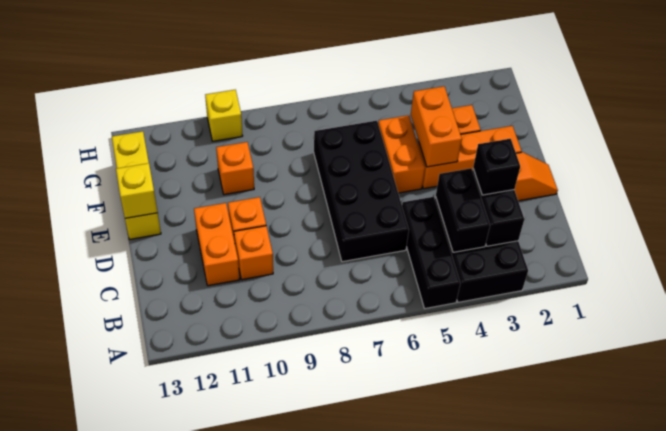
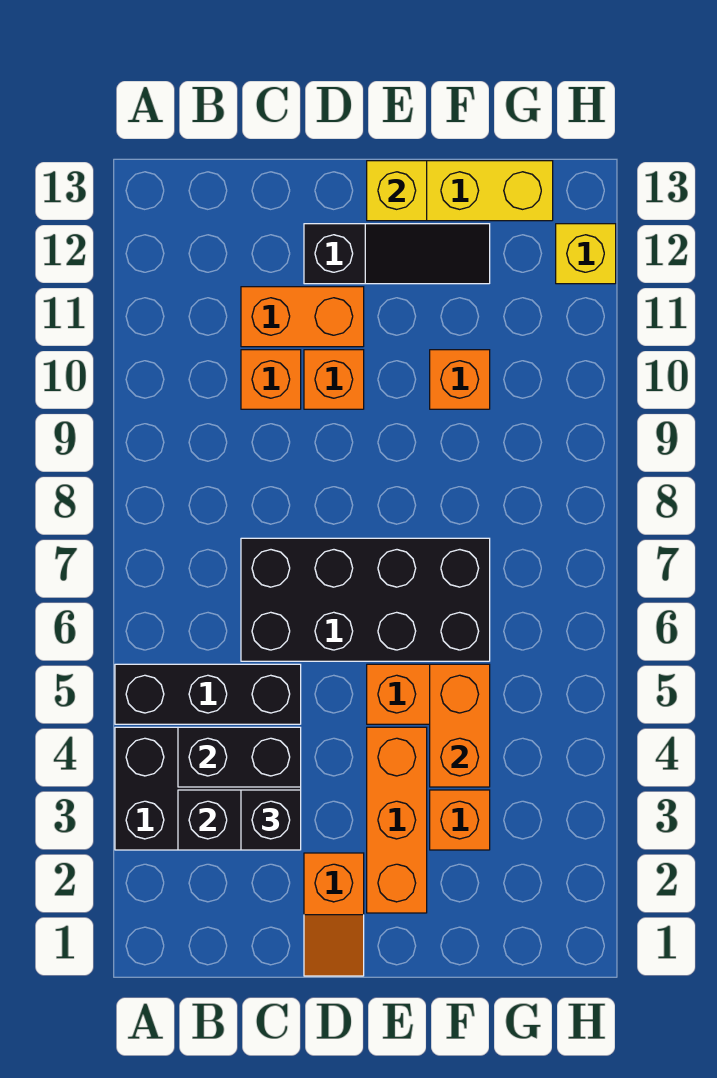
none -> black 1x3 slope [304,224,490,284]
orange 1x2 brick [411,86,462,167] -> orange 1x2 brick turned to [430,664,490,787]
yellow 1x1 brick [205,90,243,141] -> yellow 1x1 brick moved to [556,224,616,284]

